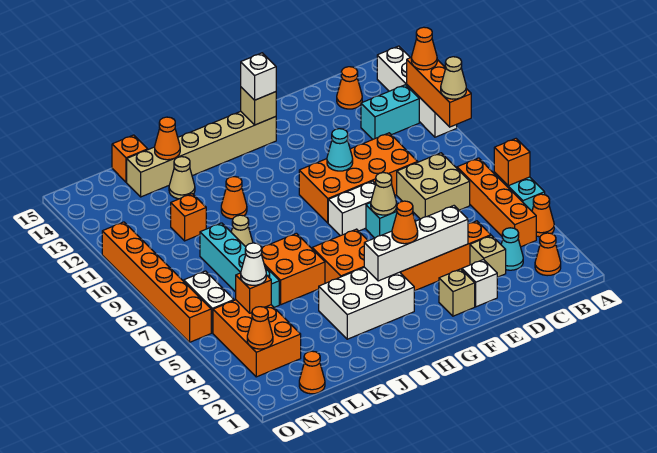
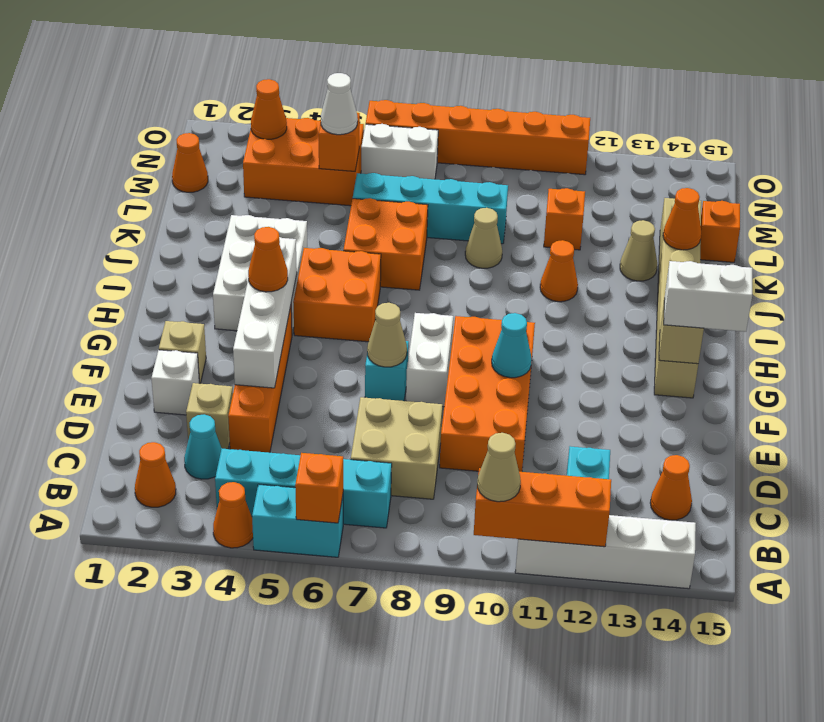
orange 1x1 cone [411,27,437,70] -> none
orange 1x4 brick [457,158,536,247] -> cyan 1x4 brick [215,448,392,528]
white 1x1 brick [241,53,276,100] -> white 1x2 brick [664,261,752,332]

